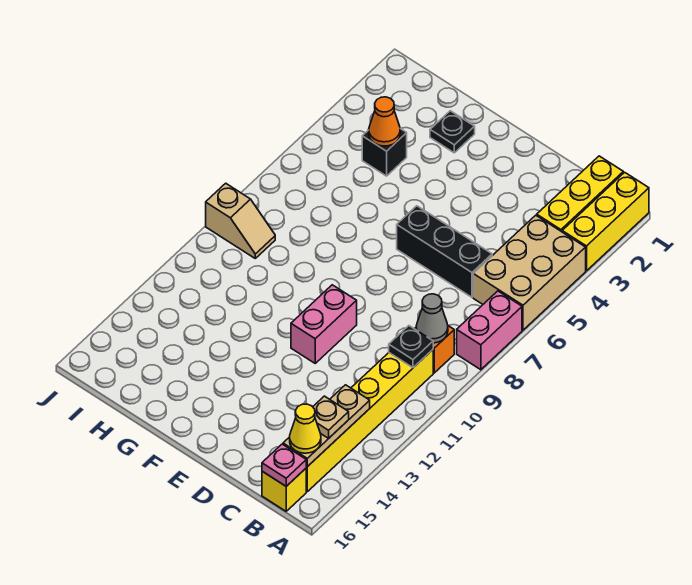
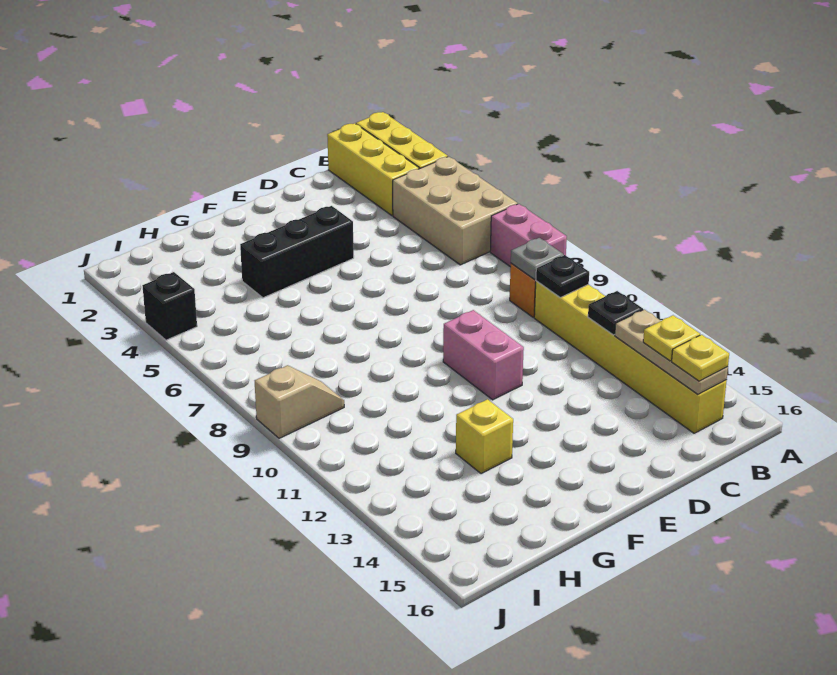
grey 1x1 cone [416,294,448,343] -> grey 1x1 plate [511,238,563,280]
tan 1x1 plate [313,396,349,438] -> yellow 1x1 plate [643,315,700,361]
yellow 1x1 cone [290,404,321,453] -> yellow 1x1 plate [672,335,729,381]
yellow 1x1 brick [262,469,306,511] -> yellow 1x1 brick moved to [456,399,513,474]
pink 1x1 plate [262,444,306,486] -> none
black 1x3 brick [397,206,492,297] -> black 1x3 brick moved to [240,206,354,298]
black 1x1 plate [430,111,475,153] -> black 1x1 plate moved to [588,291,643,335]
black 1x1 brick [362,129,407,176] -> black 1x1 brick moved to [142,272,197,340]
orange 1x1 cone [369,97,400,146] -> none

